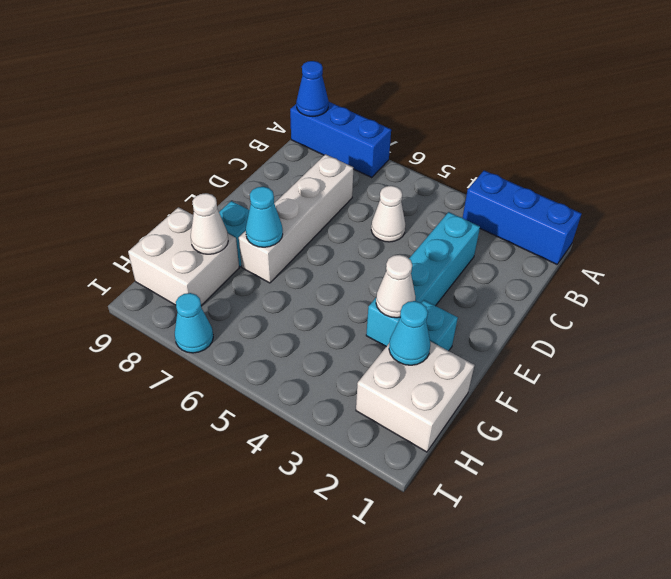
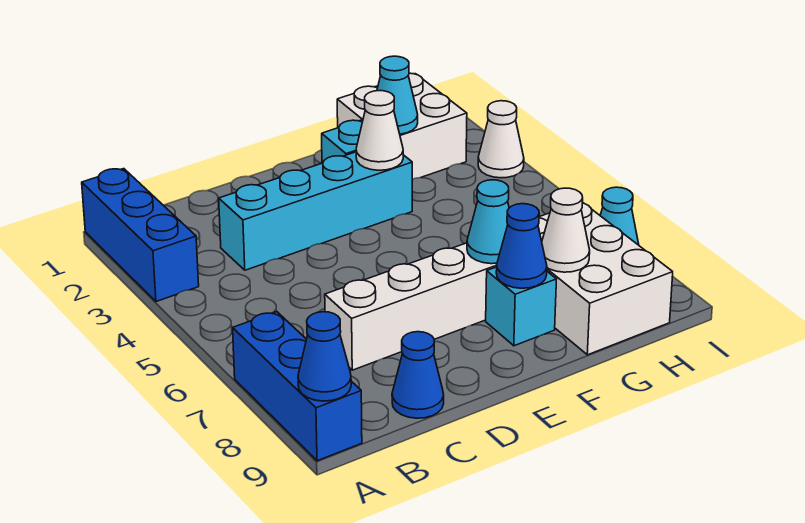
white 1x1 cone [371,186,406,242] -> white 1x1 cone moved to [478,101,524,178]
none -> blue 1x1 cone [392,332,444,418]
none -> blue 1x1 cone [496,204,547,288]
white 2x2 brick [128,207,239,305] -> white 2x3 brick [538,202,673,355]

